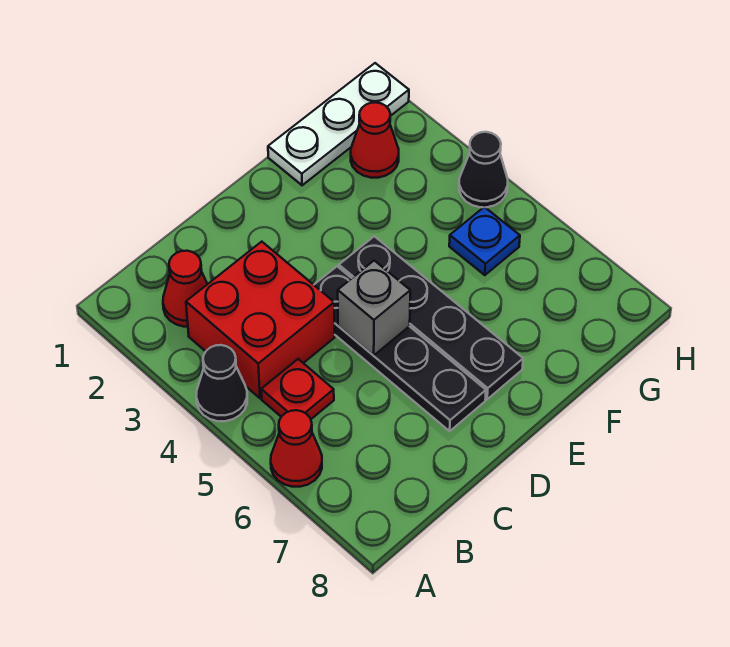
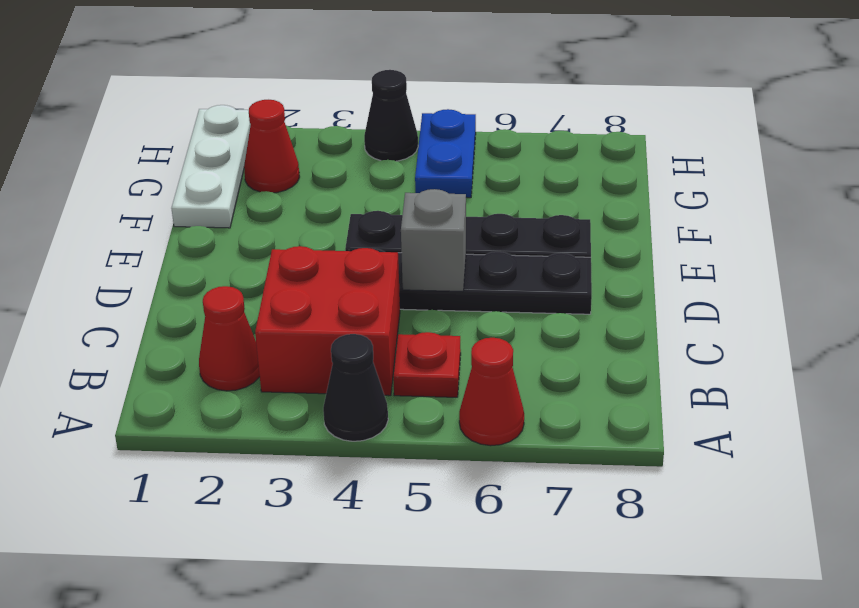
blue 1x1 plate [449,207,520,275] -> blue 1x2 plate [415,109,476,198]

